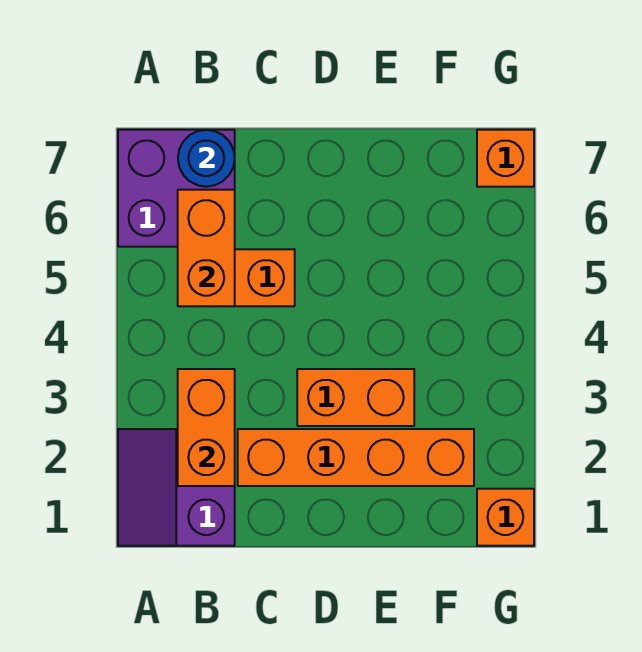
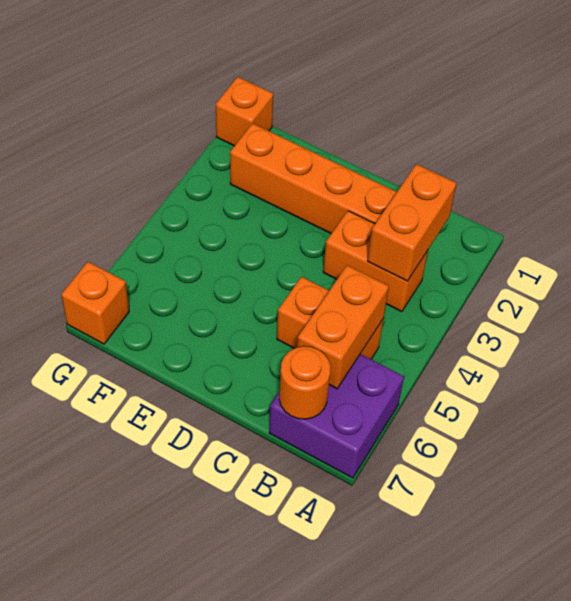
purple 2x2 slope [118,429,235,546] -> none
blue 1x1 round brick [178,130,235,187] -> orange 1x1 round brick [279,346,331,419]
orange 1x2 brick [297,369,414,426] -> orange 1x2 brick moved to [323,211,428,312]

